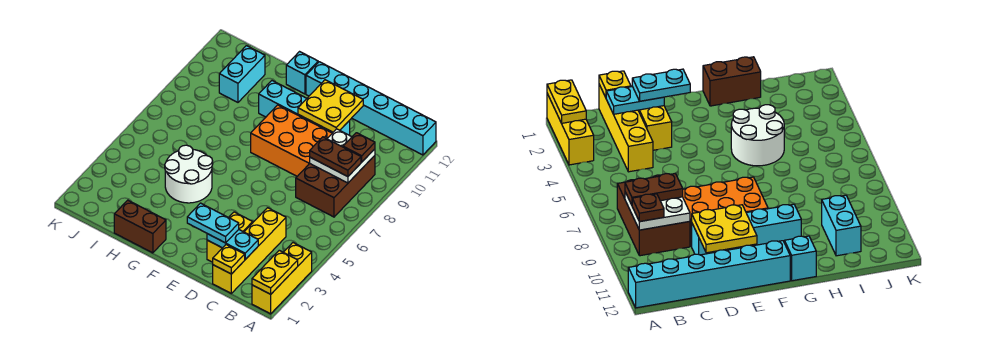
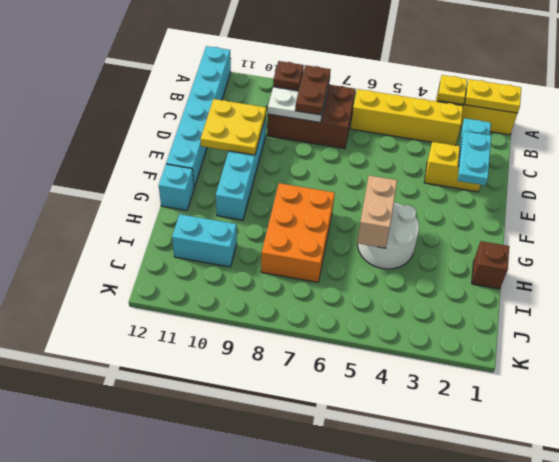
yellow 1x4 brick [213,208,286,293] -> yellow 1x4 brick moved to [351,89,463,145]
yellow 1x1 plate [213,245,245,274] -> yellow 1x1 plate moved to [438,75,467,104]
orange 2x3 brick [251,105,332,176] -> orange 2x3 brick moved to [261,183,335,282]
brown 1x2 brick [114,200,166,253] -> brown 1x1 brick [472,241,509,289]
none -> tan 1x2 brick [357,176,397,248]

